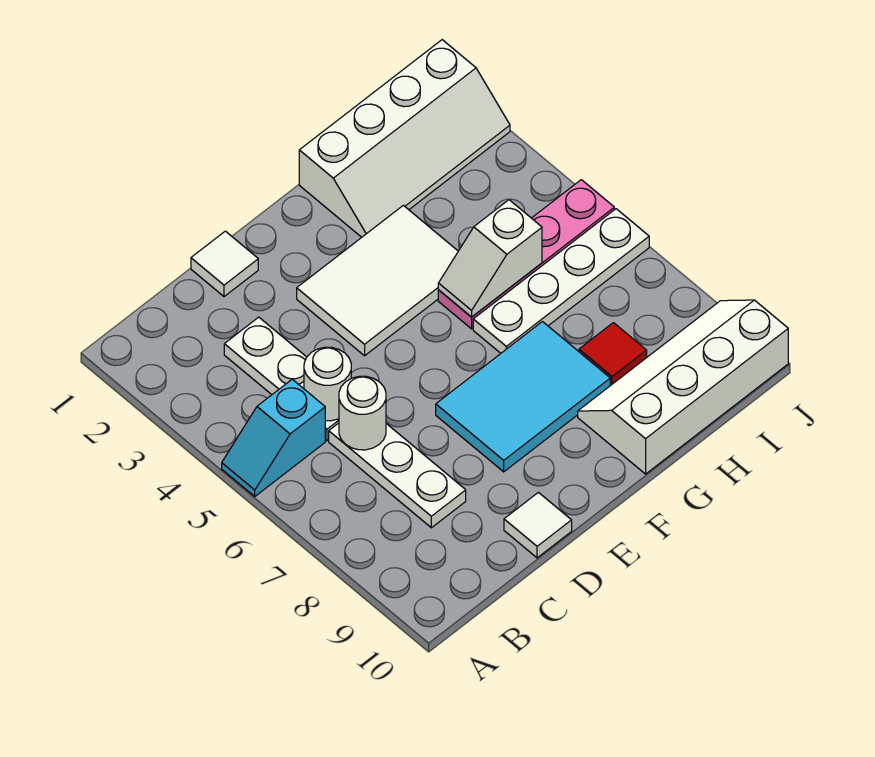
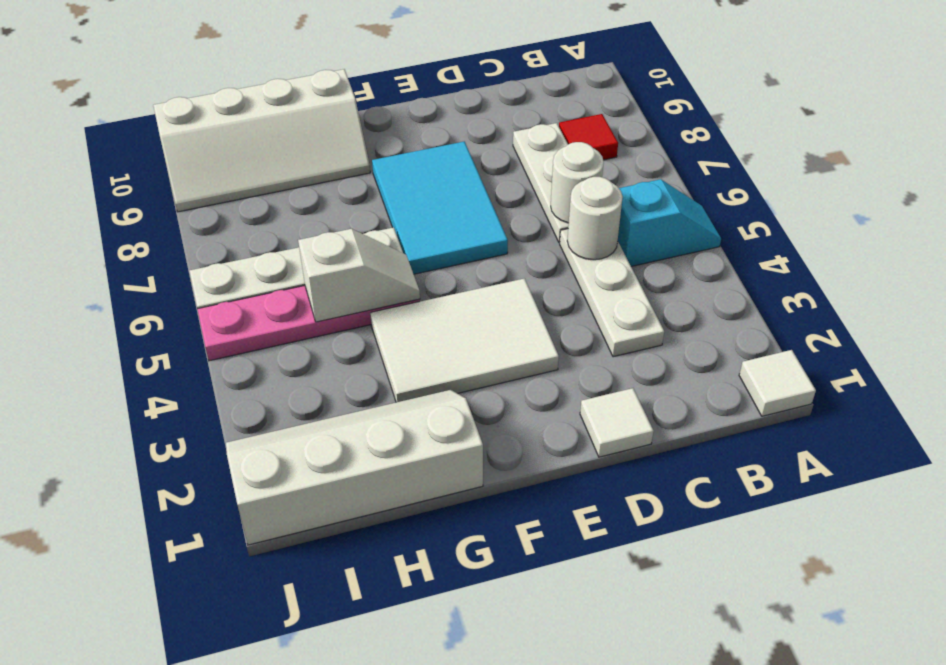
white 1x1 tile [504,492,572,558] -> white 1x1 tile moved to [739,350,816,416]
cyan 2x3 tile [436,322,610,472] -> cyan 2x3 tile turned to [372,142,508,274]
red 1x1 tile [579,323,647,386] -> red 1x1 tile moved to [559,114,618,160]

